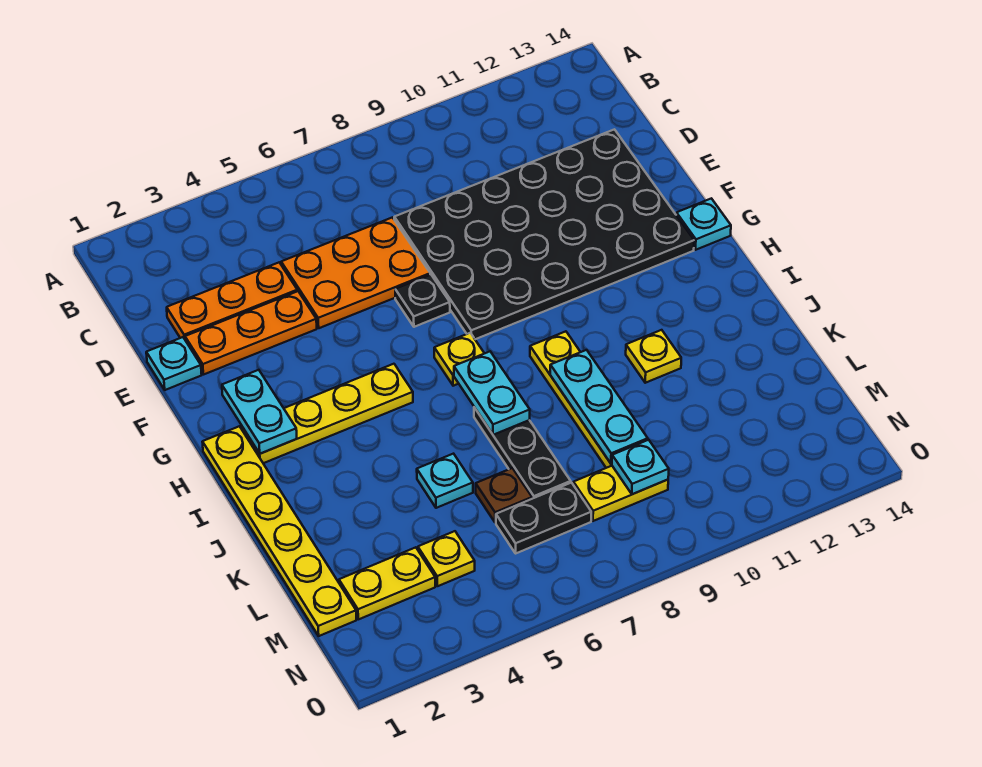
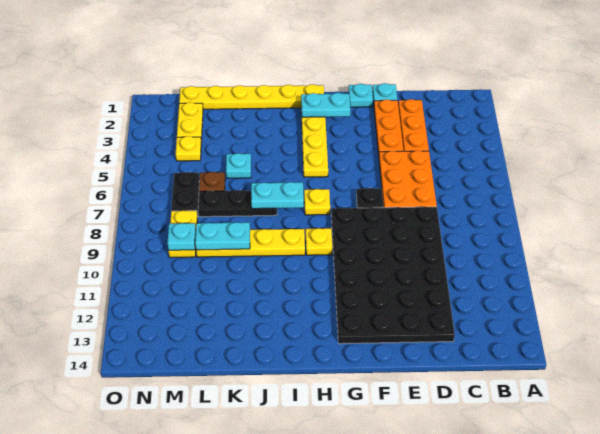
cyan 1x1 plate [676,198,731,250] -> cyan 1x1 plate moved to [349,84,373,107]
cyan 1x3 plate [550,350,648,464] -> cyan 1x2 plate [195,222,250,250]
yellow 1x1 plate [626,330,681,383] -> yellow 1x1 plate moved to [306,228,332,255]

